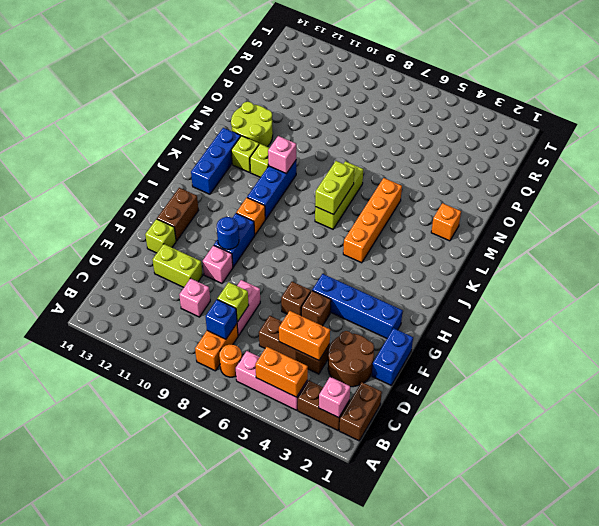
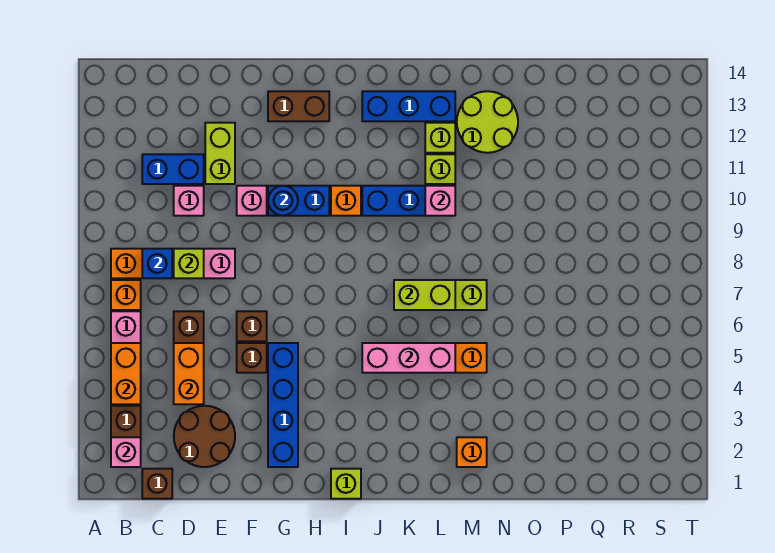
brown 1x2 brick [339,382,382,441] -> brown 1x1 brick [142,469,172,499]
orange 1x1 round brick [219,345,242,377] -> orange 1x1 brick [111,280,141,310]
blue 1x2 brick [372,328,413,385] -> blue 1x2 brick moved to [142,154,204,184]
lime 1x1 brick [145,219,176,253] -> lime 1x1 brick moved to [331,469,361,499]
none -> pink 1x3 brick [362,343,455,373]

